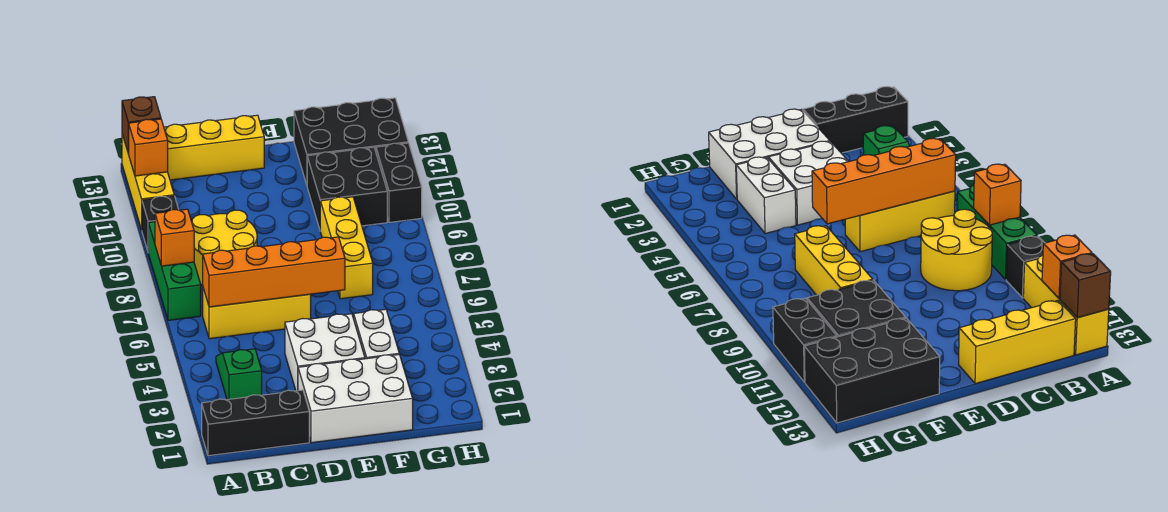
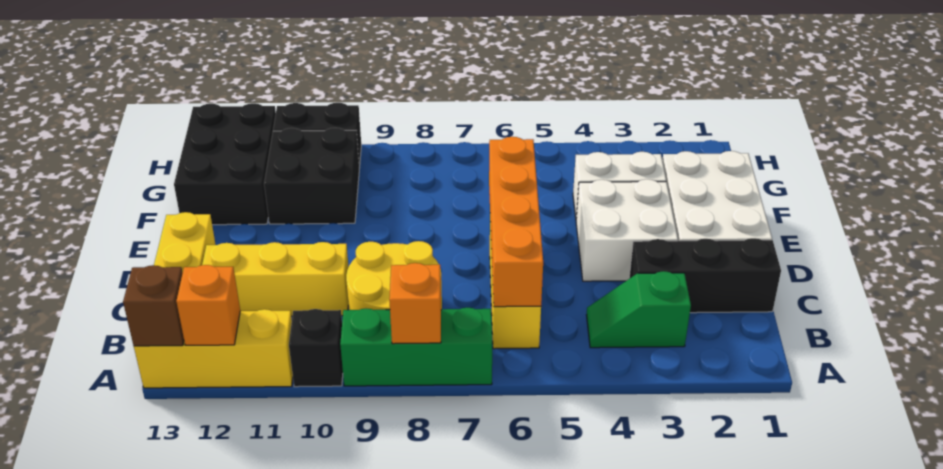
black 1x3 brick [202,390,309,456] -> black 1x3 brick turned to [629,238,781,313]
yellow 1x3 brick [320,197,373,299] -> yellow 1x3 brick moved to [202,242,349,316]

